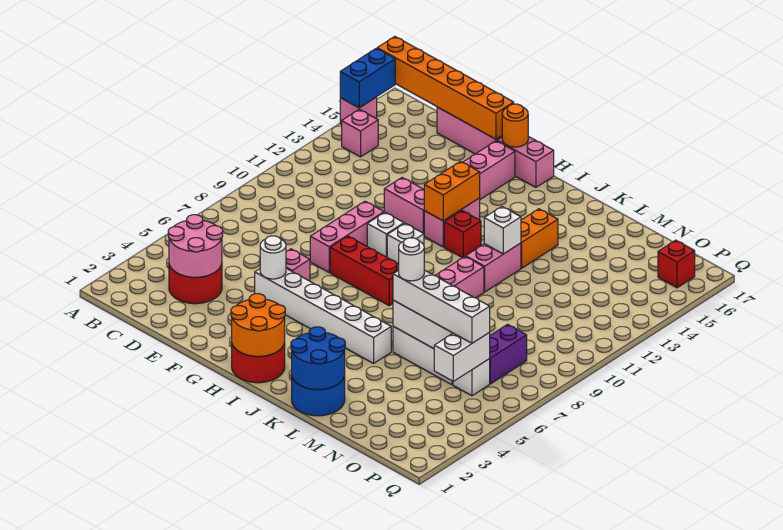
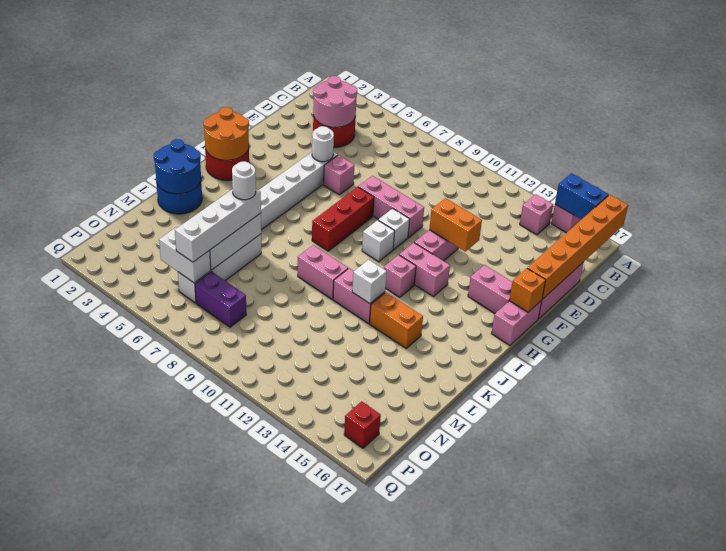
orange 1x1 round brick [502,104,528,147] -> orange 1x1 brick [509,268,546,312]
orange 1x2 brick [424,161,480,221] -> orange 1x2 brick moved to [429,198,482,251]
red 1x1 brick [444,211,481,258] -> pink 1x1 brick [384,255,416,297]

